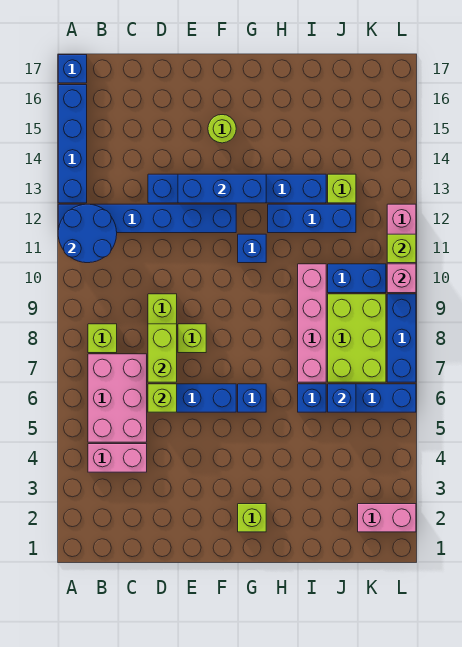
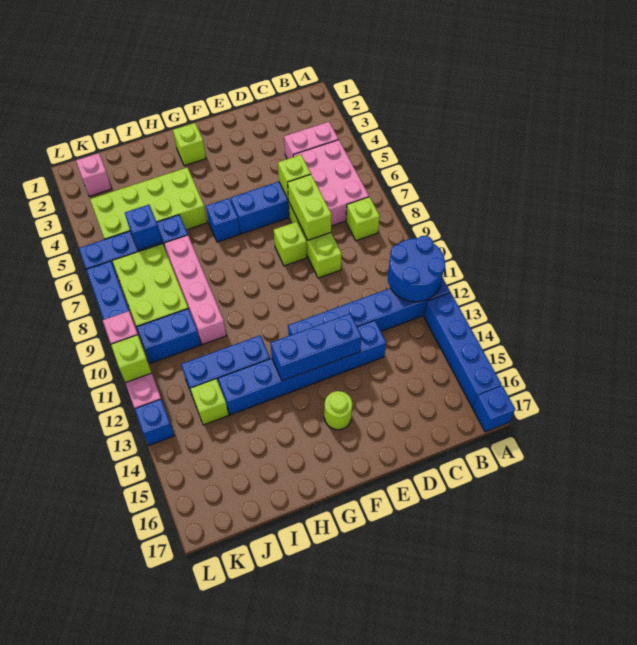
blue 1x1 brick [238,234,266,263] -> blue 1x1 brick moved to [135,399,175,445]
none -> lime 2x4 brick [90,167,207,239]
pink 1x2 brick [358,504,416,532] -> pink 1x1 brick [76,153,112,196]

